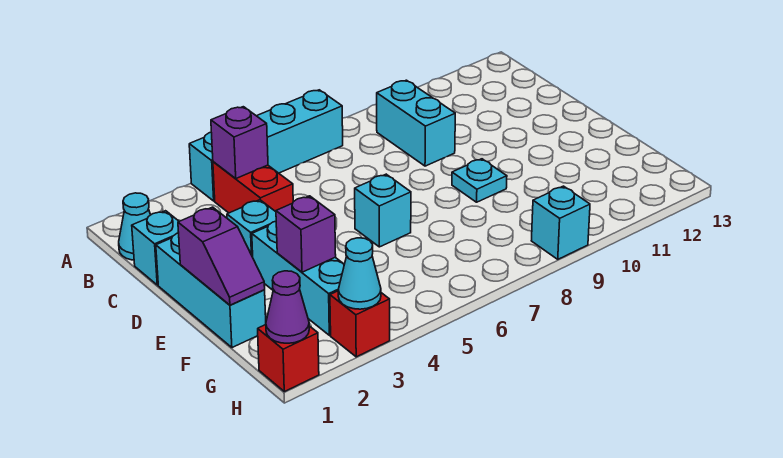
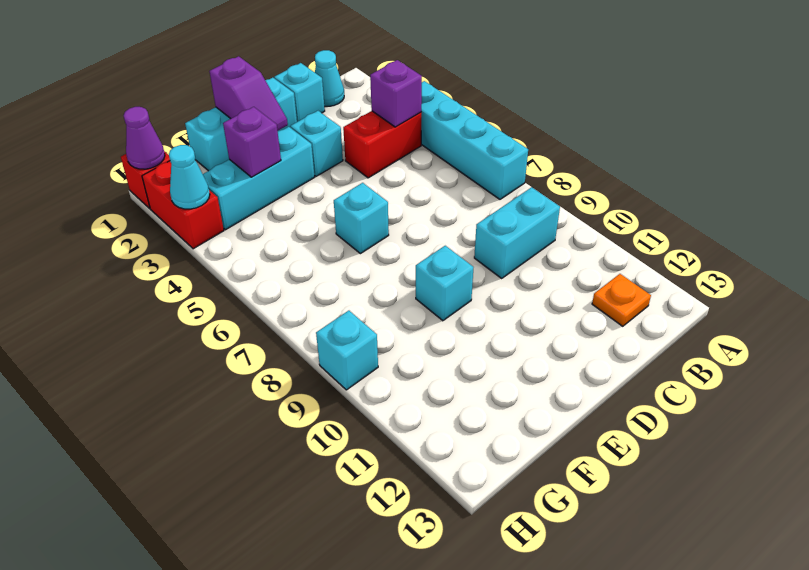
none -> orange 1x1 plate [592,274,651,326]
purple 1x2 slope [178,207,265,305] -> purple 1x2 slope turned to [209,56,288,131]
cyan 1x1 plate [452,159,507,202] -> cyan 1x1 brick [416,246,474,321]
red 1x1 brick [330,291,390,357] -> red 1x2 brick [142,161,224,249]

